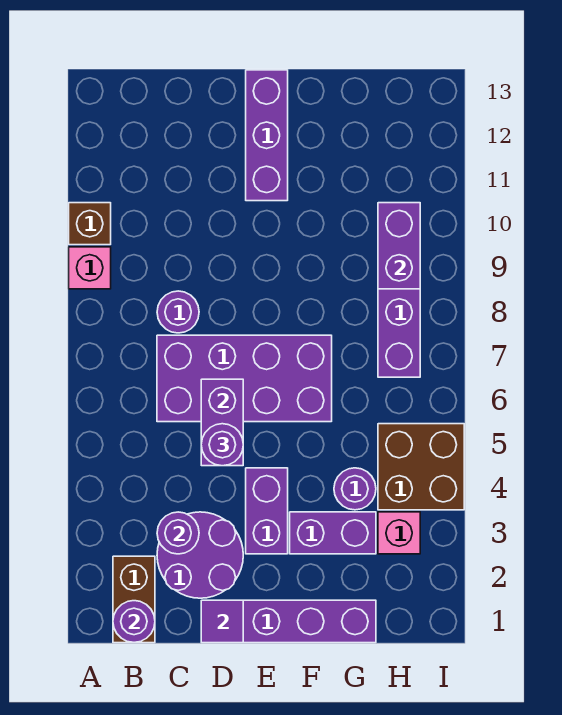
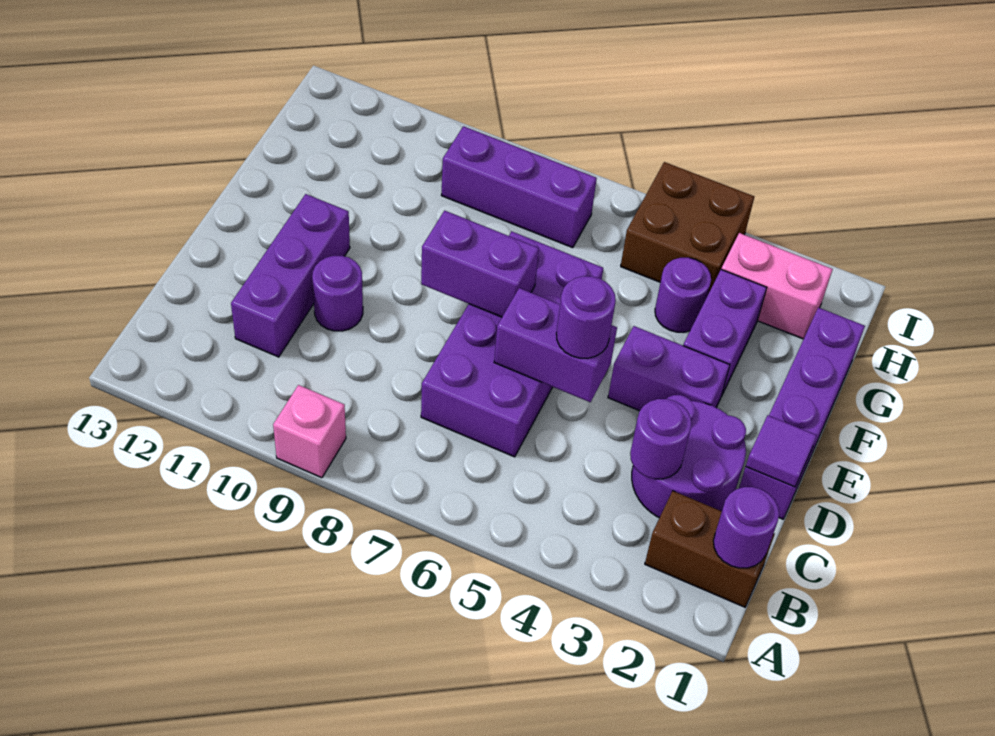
brown 1x1 brick [69,203,111,245] -> none
purple 1x1 round brick [157,291,199,333] -> purple 1x1 round brick moved to [312,256,363,331]
purple 1x3 brick [246,70,288,201] -> purple 1x3 brick turned to [231,194,350,357]
pink 1x1 brick [378,512,420,554] -> pink 1x2 brick [721,233,833,339]
purple 1x2 brick [378,203,420,289] -> purple 1x2 brick moved to [421,211,539,317]

